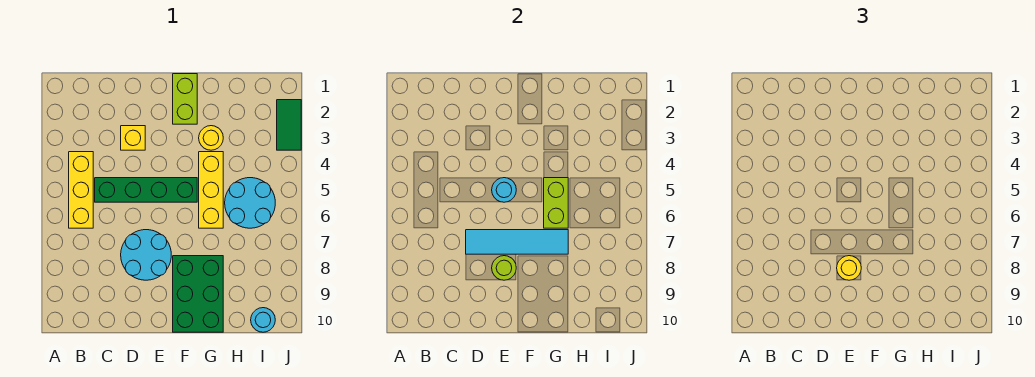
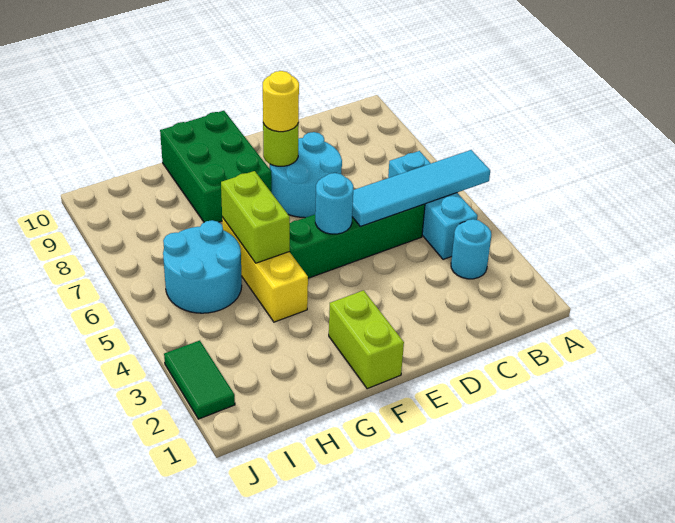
yellow 1x3 brick [69,152,93,228] -> cyan 1x3 brick [388,151,478,260]
yellow 1x1 brick [121,126,145,150] -> none
cyan 1x4 tile [466,230,568,254] -> cyan 1x4 tile moved to [352,150,490,227]
yellow 1x1 round brick [199,126,223,150] -> none
cyan 1x1 round brick [251,308,275,332] -> cyan 1x1 round brick moved to [451,219,491,279]

